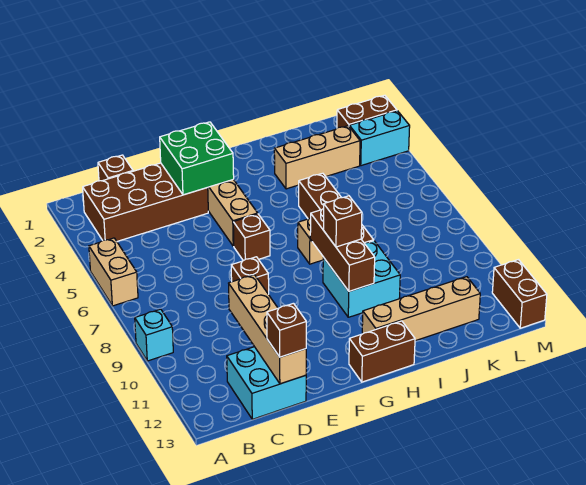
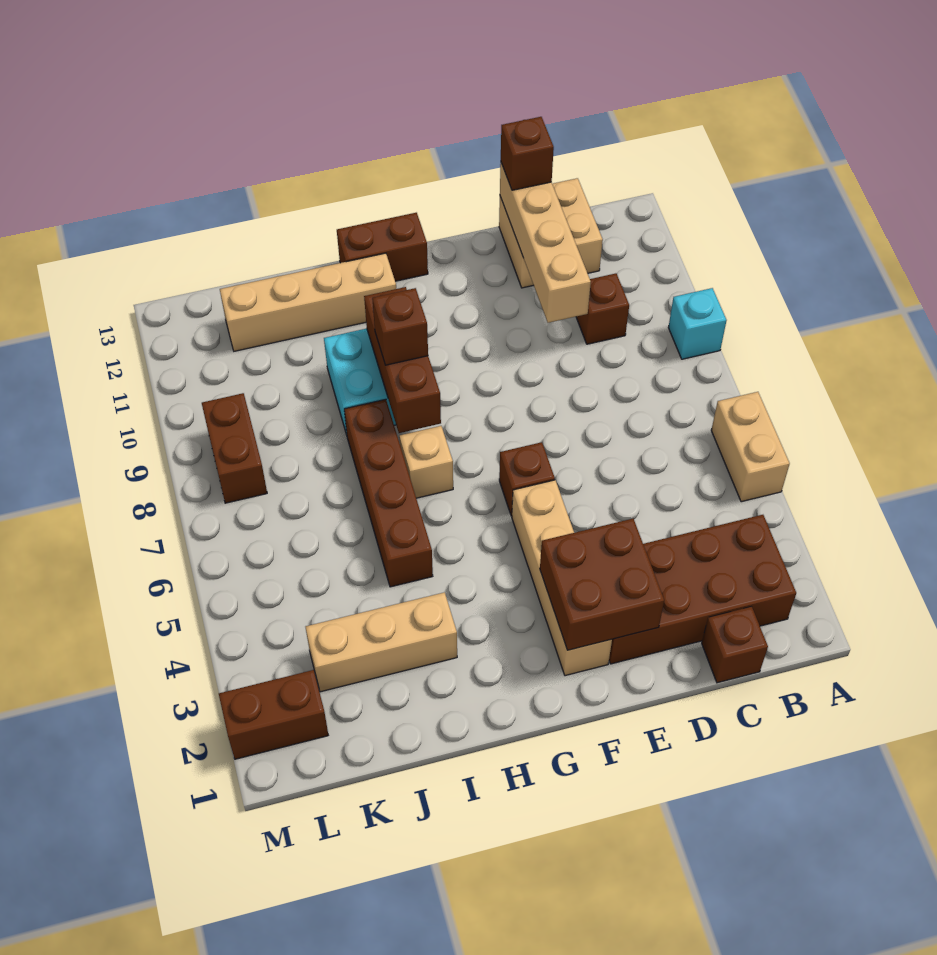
cyan 2x2 brick [227,347,306,419] -> tan 2x2 brick [499,178,603,288]
green 2x2 brick [160,122,234,195] -> brown 2x2 brick [540,519,664,650]
brown 1x1 brick [231,257,269,294] -> brown 1x1 brick moved to [576,273,629,344]
cyan 1x2 brick [349,111,410,166] -> none
brown 1x2 brick [492,260,547,328] -> brown 1x2 brick moved to [202,393,267,503]

